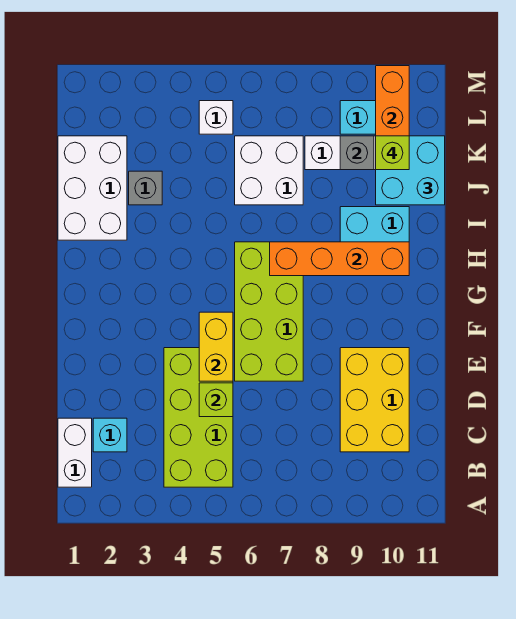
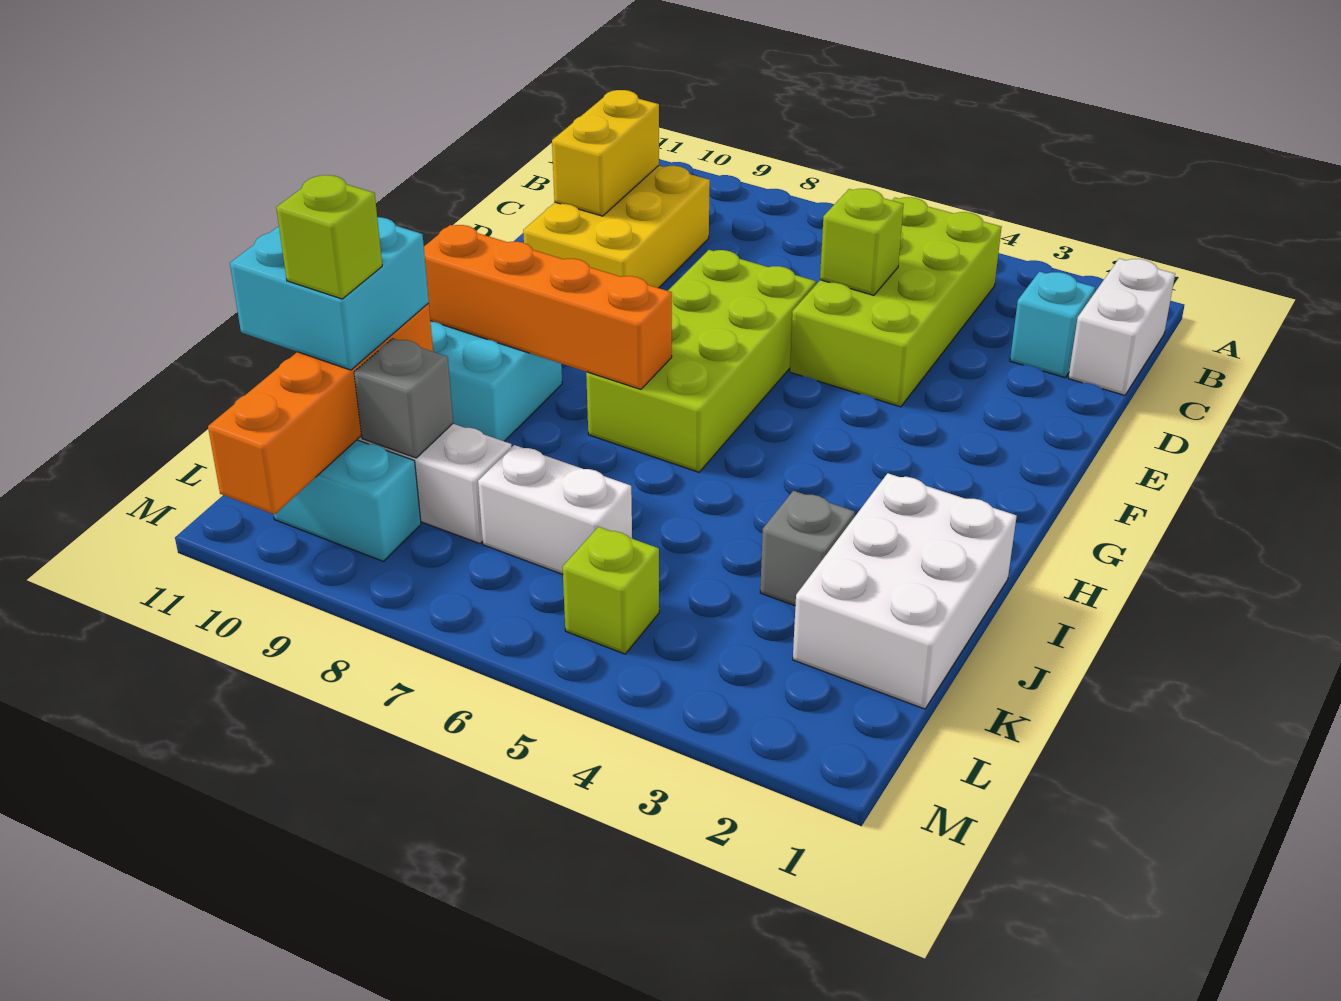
yellow 1x2 brick [199,312,233,381] -> yellow 1x2 brick moved to [552,90,659,216]
white 2x2 brick [235,136,303,205] -> white 1x2 brick [478,445,632,574]
white 1x1 brick [199,101,233,134] -> lime 1x1 brick [563,527,659,654]

